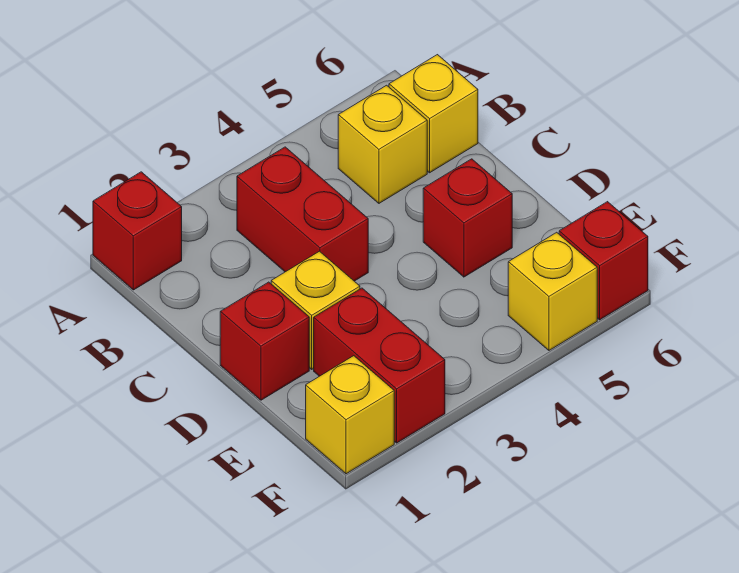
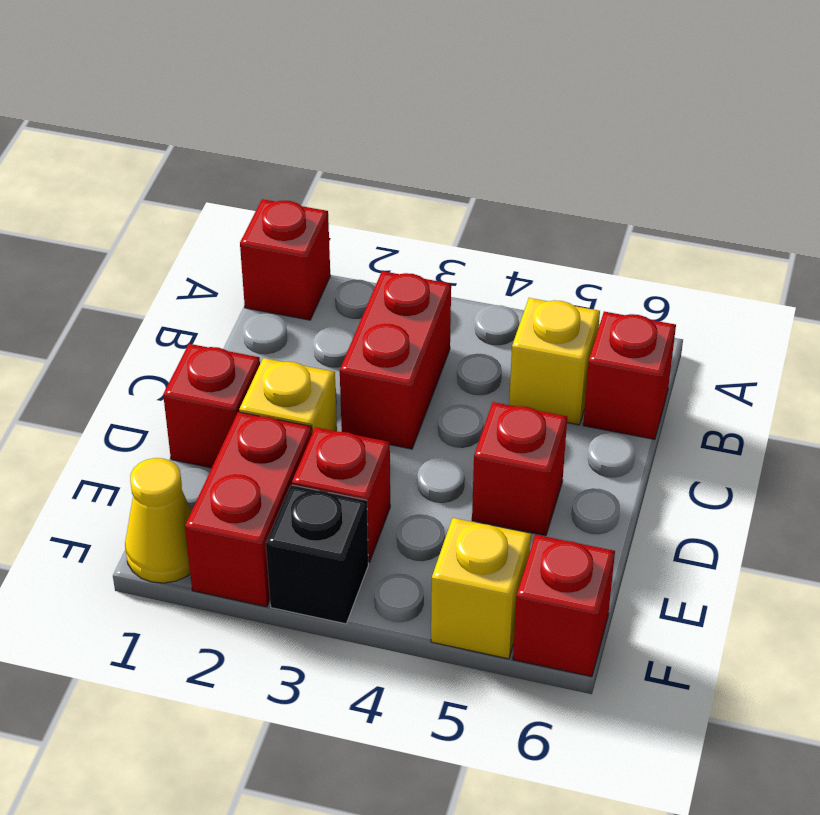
yellow 1x1 brick [389,55,478,173] -> red 1x1 brick [583,312,676,439]
none -> red 1x1 brick [292,427,390,562]
yellow 1x1 brick [306,356,394,474] -> yellow 1x1 cone [125,458,191,583]
none -> black 1x1 brick [266,485,368,624]

